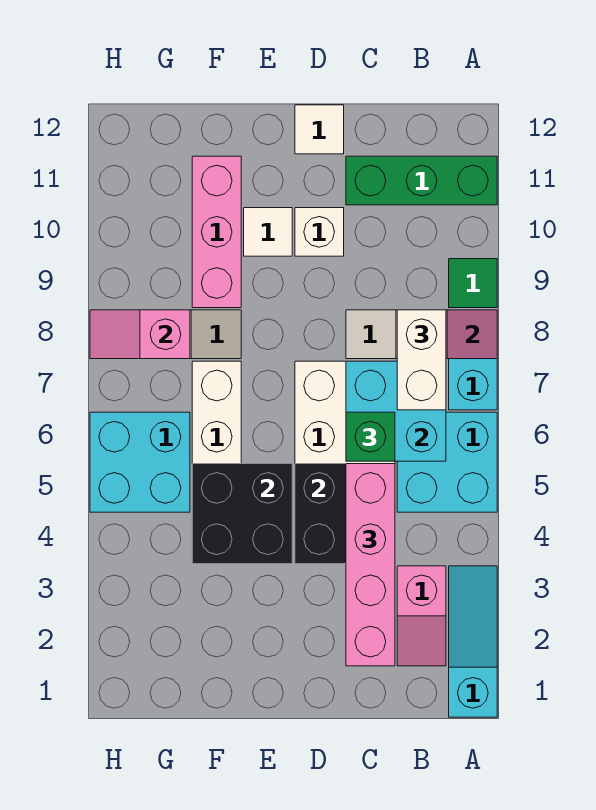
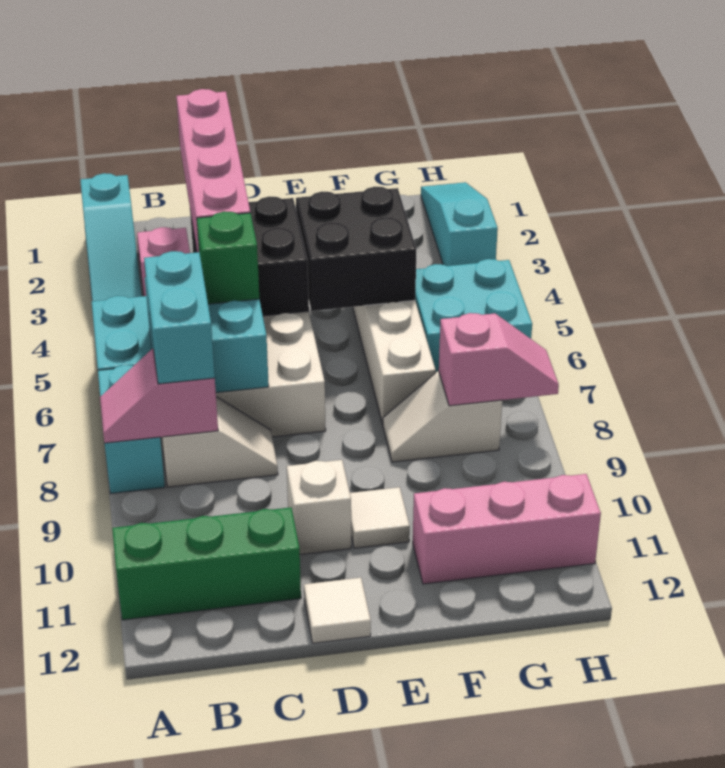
green 1x1 tile [449,259,497,308] -> none
white 1x2 brick [397,310,446,410] -> cyan 1x2 brick [144,251,215,384]
pink 1x3 brick [192,156,241,308] -> pink 1x3 brick turned to [413,474,601,584]
none -> cyan 1x3 slope [421,182,498,266]

